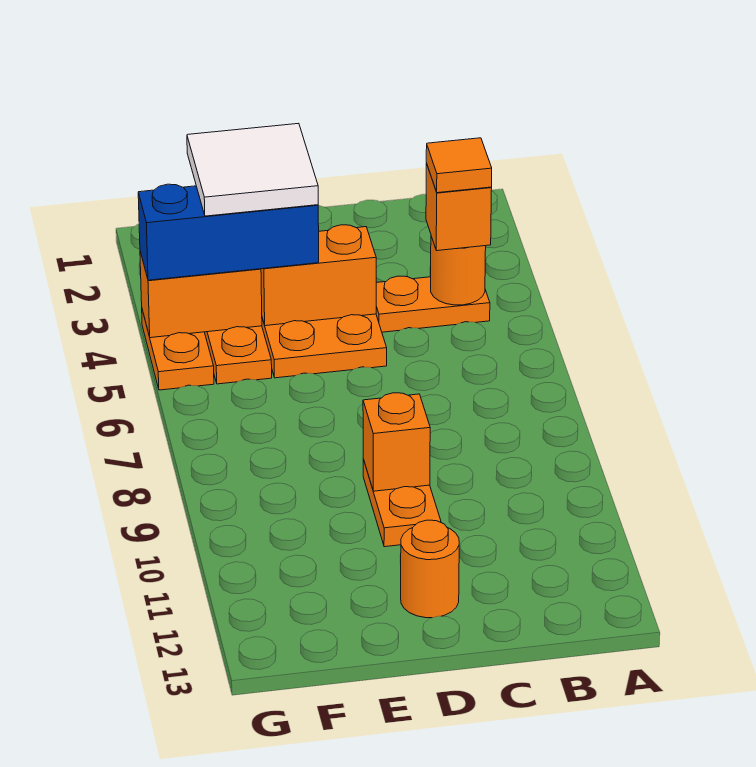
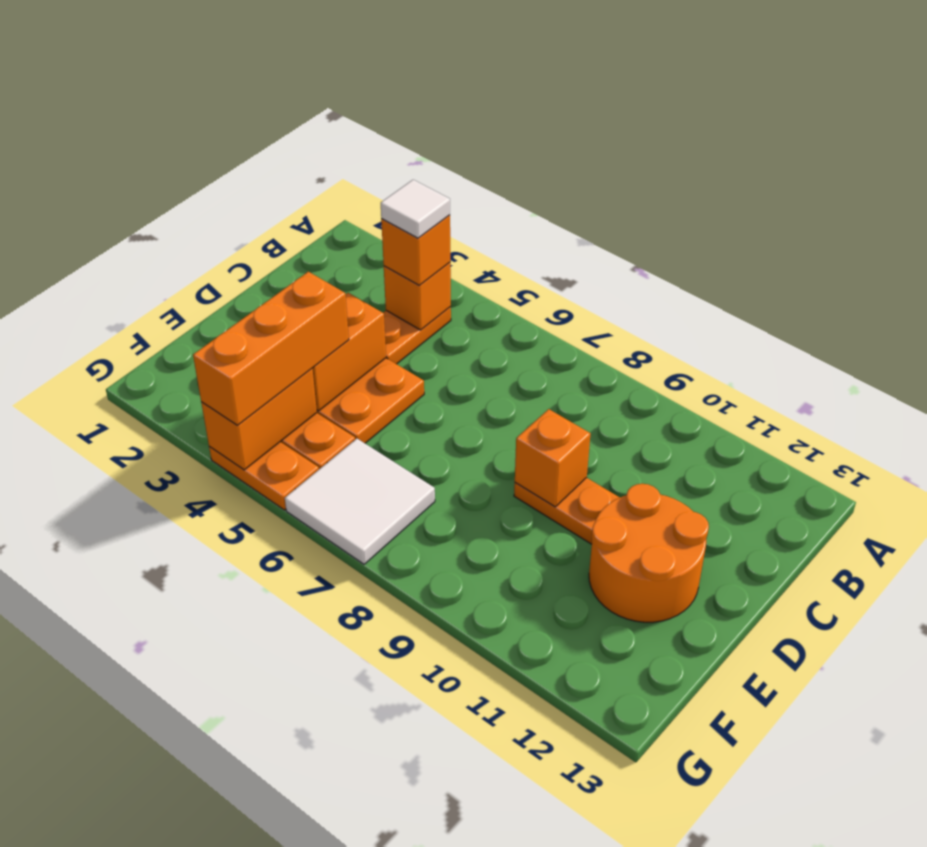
orange 1x1 round brick [431,236,486,305] -> orange 1x1 brick [384,262,451,330]
orange 1x1 tile [426,138,492,193] -> white 1x1 tile [381,180,450,238]
orange 1x1 round brick [401,520,459,618] -> orange 2x2 round brick [589,484,709,622]
white 2x2 tile [187,123,318,216] -> white 2x2 tile moved to [285,439,435,564]
blue 1x3 brick [138,184,319,280] -> orange 1x3 brick [193,272,349,425]

